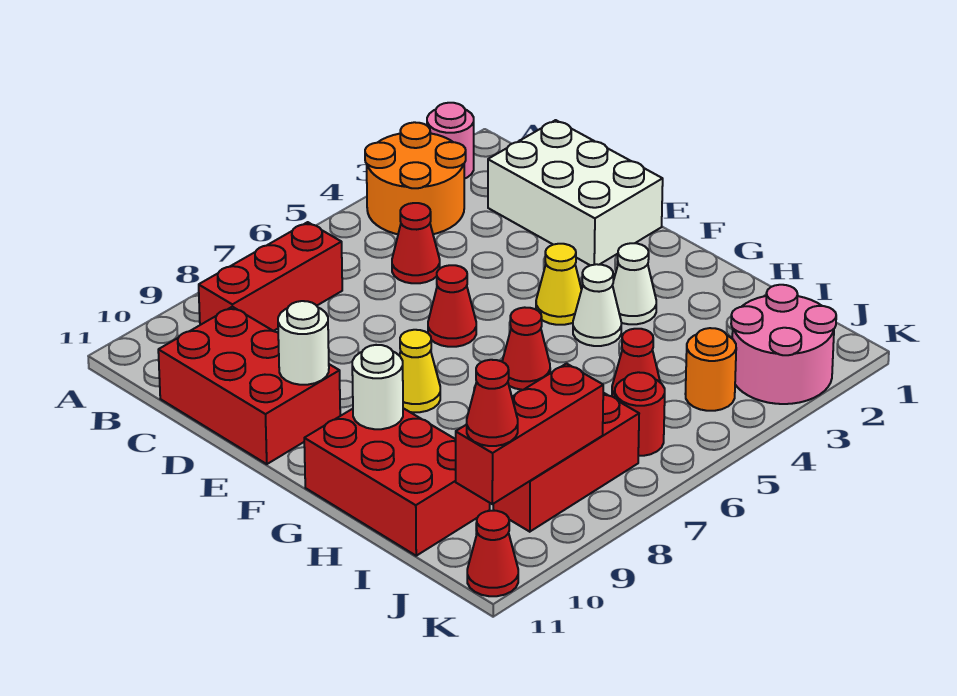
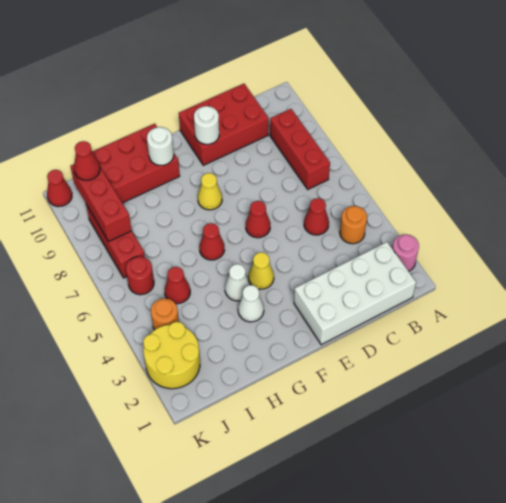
orange 2x2 round brick [365,122,466,234] -> orange 1x1 round brick [340,206,367,244]
white 2x3 brick [488,120,663,265] -> white 2x4 brick [294,242,416,345]
pink 2x2 round brick [731,285,836,404] -> yellow 2x2 round brick [143,322,200,389]

